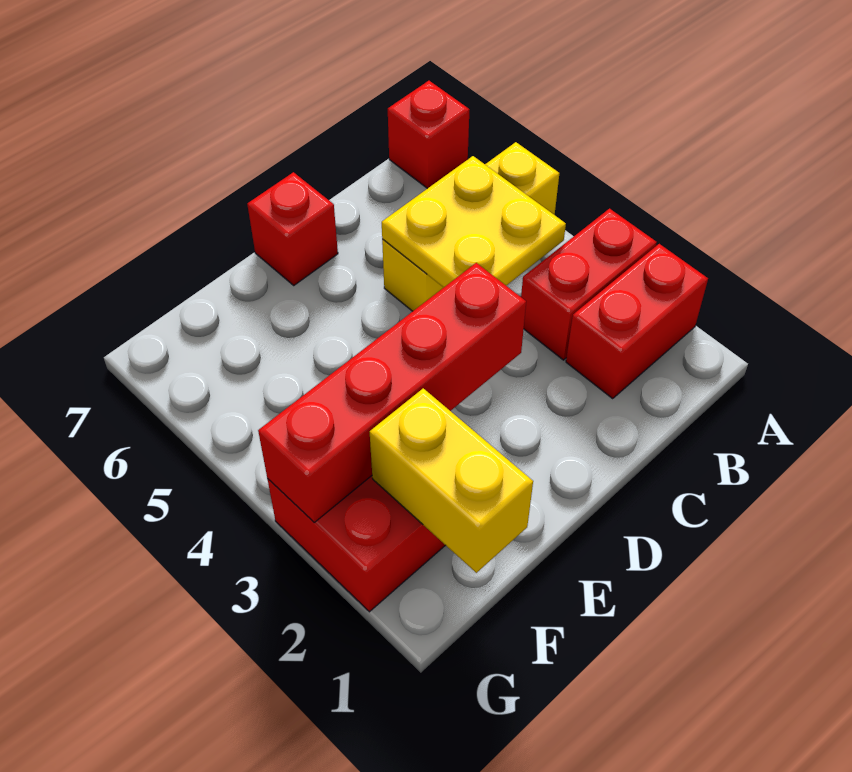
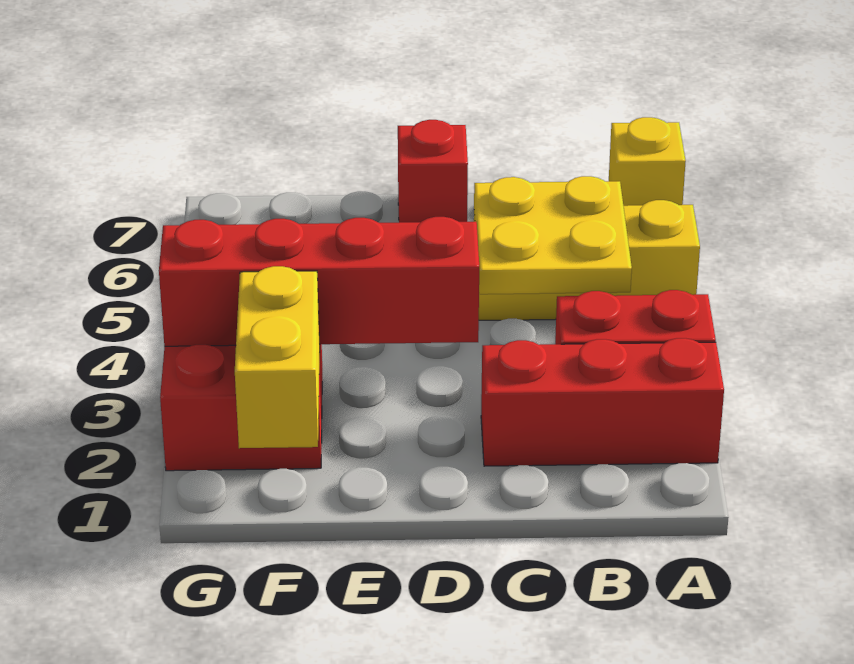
red 1x2 brick [566,244,708,398] -> red 1x3 brick [481,338,724,466]
red 1x1 brick [388,81,470,189] -> yellow 1x1 brick [609,117,686,206]

